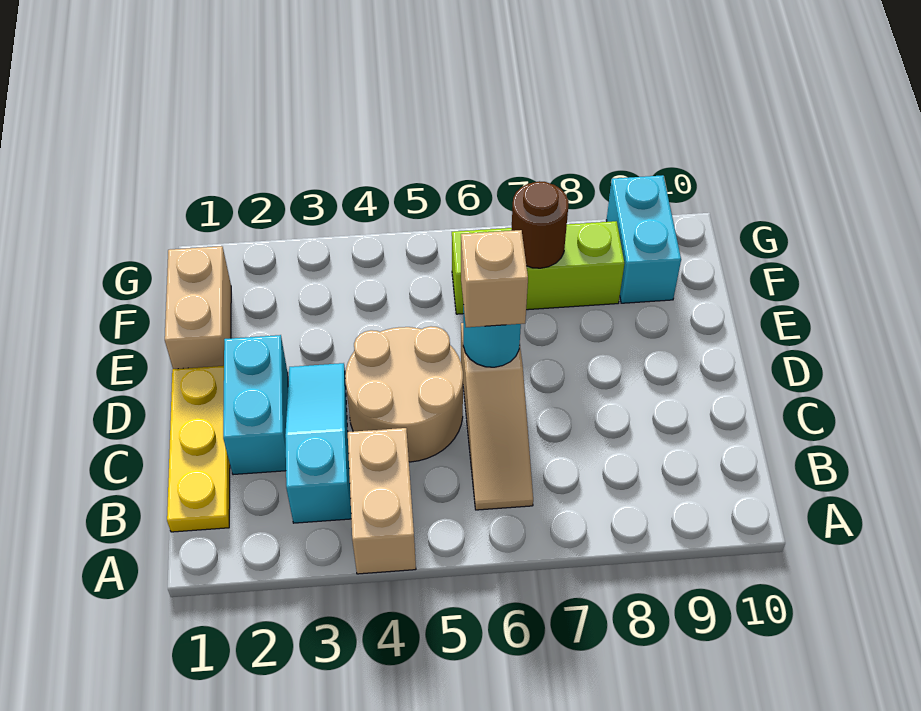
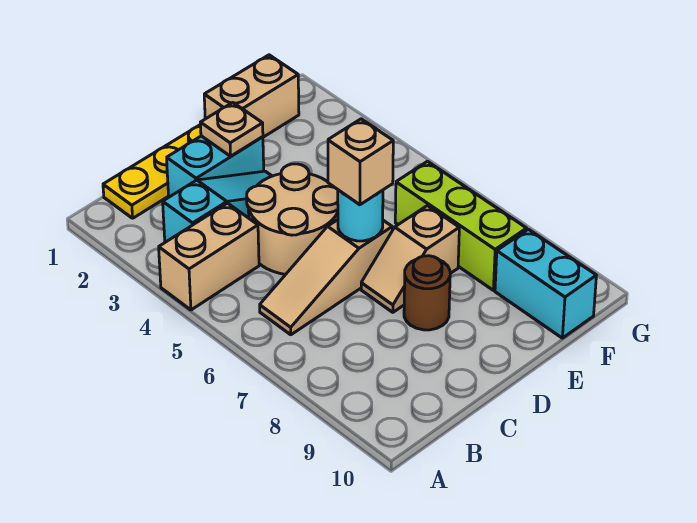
none -> tan 1x1 plate [200,103,263,156]
none -> tan 1x2 slope [361,206,459,312]
brown 1x1 round brick [511,181,569,268] -> brown 1x1 round brick moved to [404,256,450,330]
cyan 1x2 brick [606,175,681,303] -> cyan 1x2 brick turned to [495,229,596,338]

